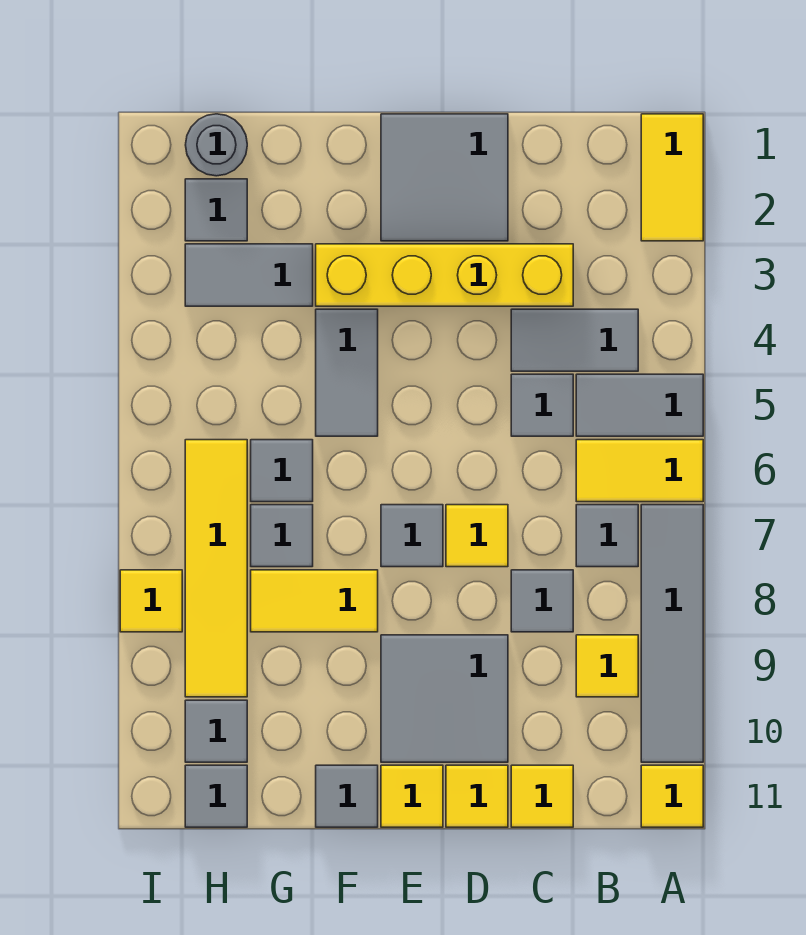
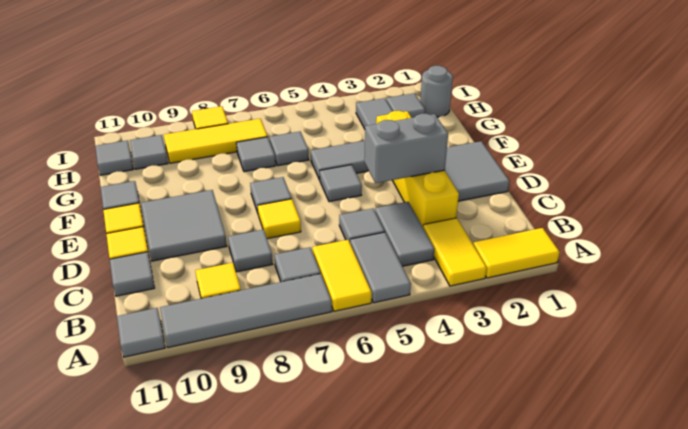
yellow 1x1 tile [641,765,703,827] -> grey 1x1 tile [117,308,165,357]
yellow 1x1 tile [511,765,573,827] -> grey 1x1 tile [110,252,155,296]
none -> grey 1x2 brick [364,114,448,183]
none -> grey 1x1 tile [320,165,362,202]
yellow 1x2 tile [251,570,378,632] -> yellow 1x2 tile moved to [423,218,487,286]
yellow 1x4 tile [185,440,247,697] -> yellow 1x3 tile [164,119,268,163]

